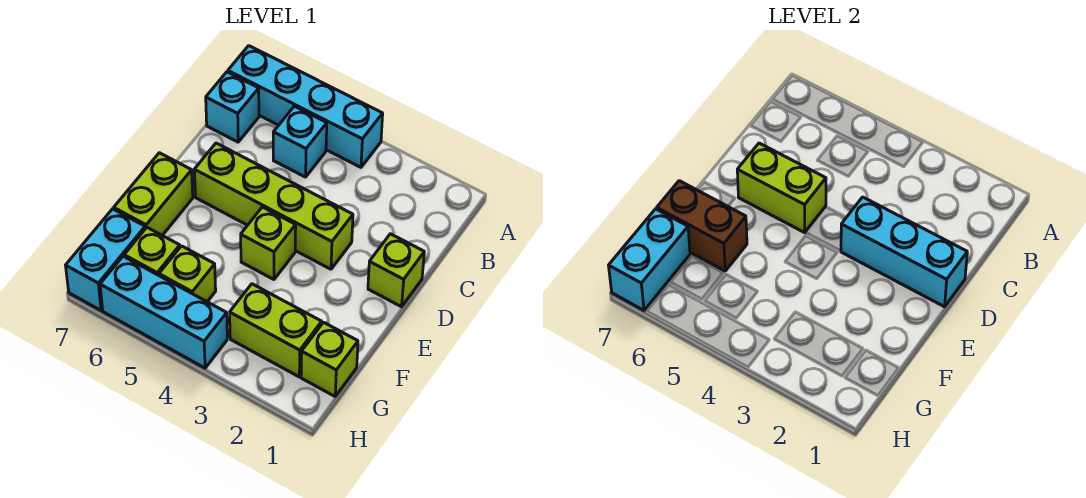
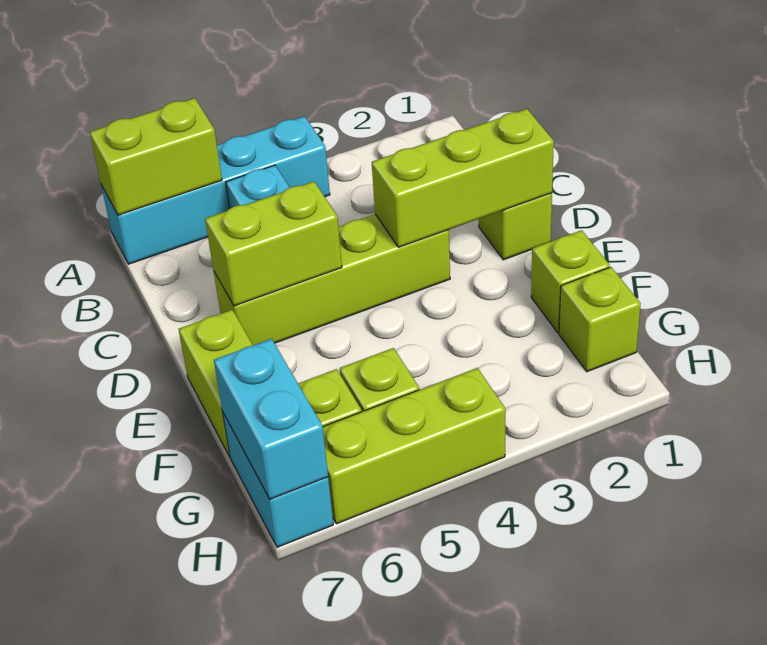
cyan 1x1 brick [206,72,259,142] -> none
cyan 1x3 brick [841,197,967,307] -> lime 1x3 brick [372,109,554,247]
lime 1x1 brick [241,207,296,279] -> lime 1x1 brick moved to [531,230,610,333]
brown 1x2 brick [657,181,747,271] -> none
lime 1x2 brick [230,284,322,377] -> lime 1x2 brick moved to [90,98,222,215]
cyan 1x3 brick [100,256,227,368] -> lime 1x3 brick [323,368,505,524]

